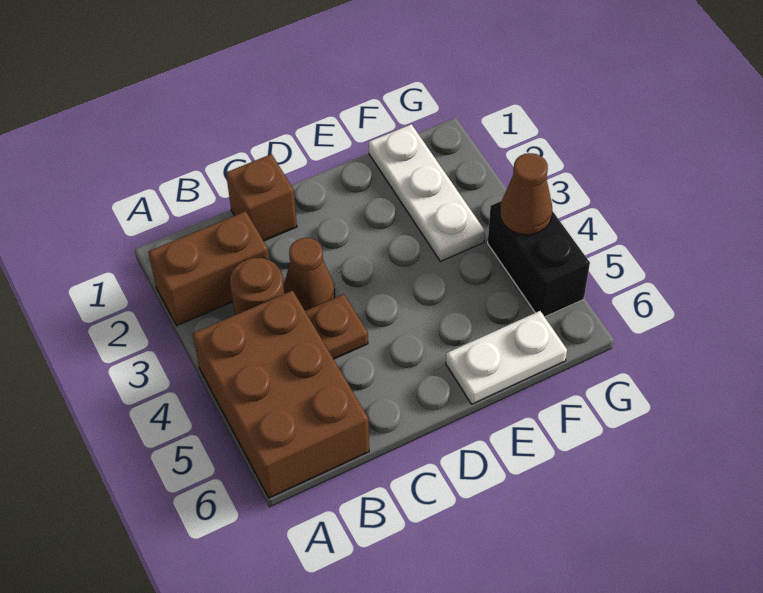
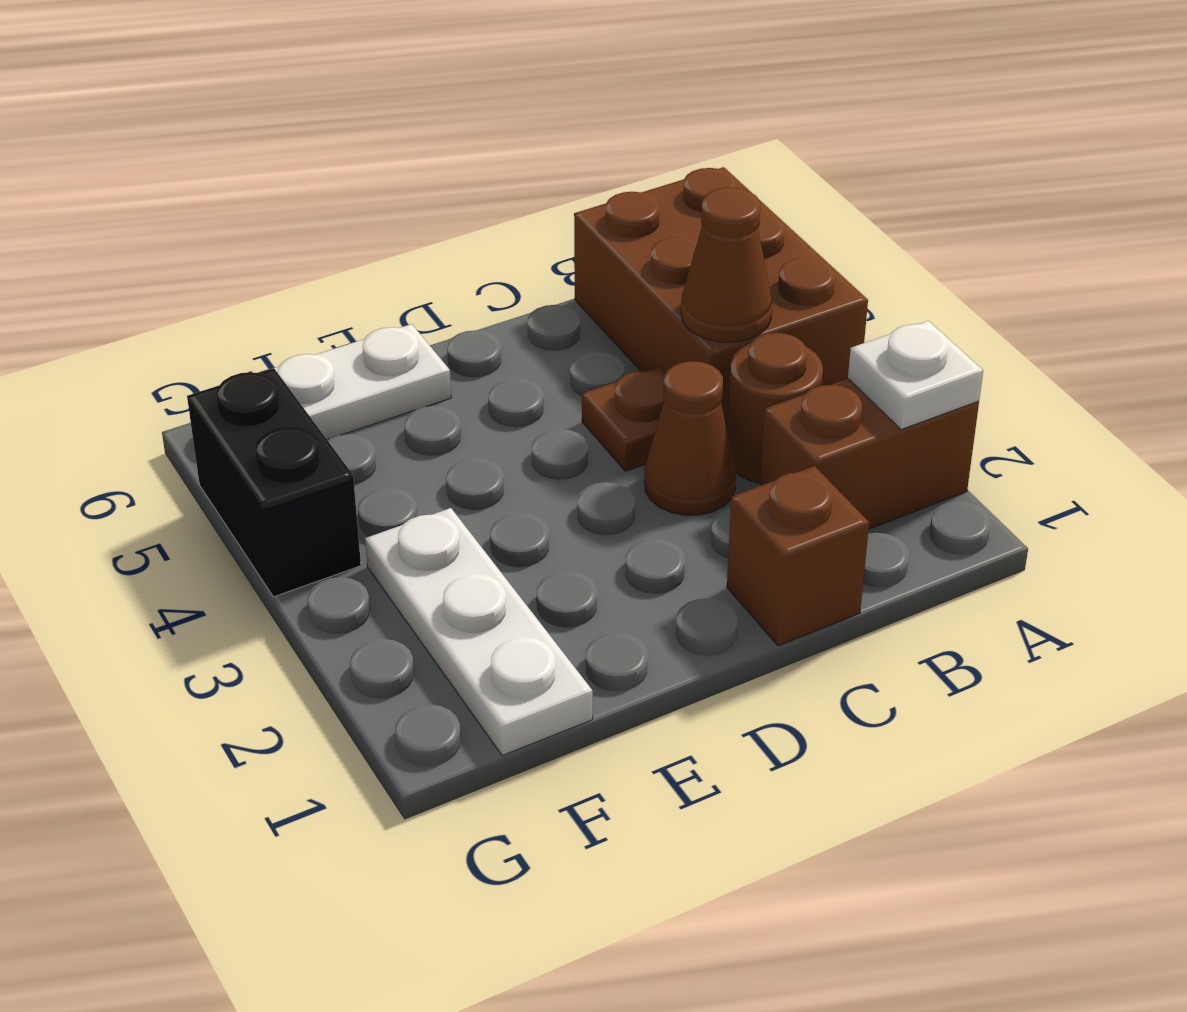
none -> white 1x1 plate [848,321,983,429]
brown 1x1 cone [500,153,552,235] -> brown 1x1 cone moved to [681,187,772,342]

